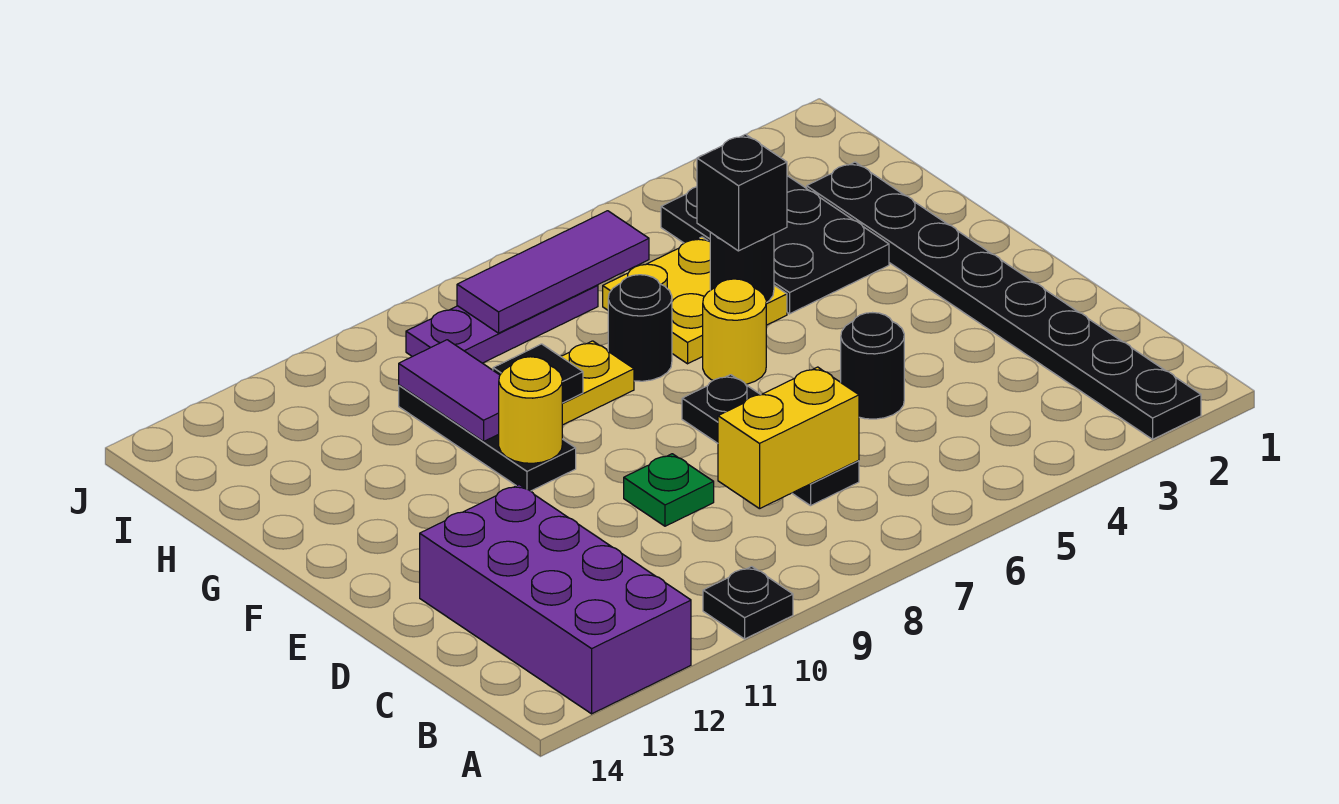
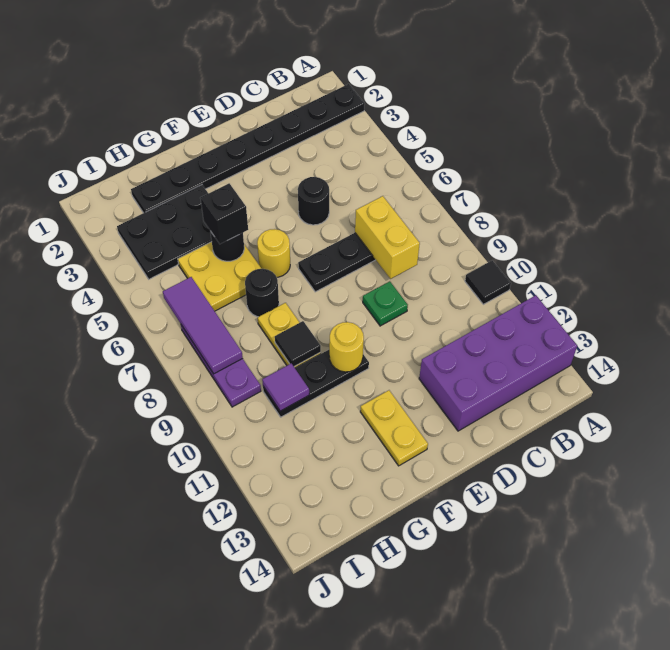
black 1x1 plate [703,566,793,639] -> black 1x1 tile [465,261,511,304]
none -> yellow 1x2 plate [360,390,428,466]
purple 1x2 tile [399,340,500,441] -> purple 1x1 tile [262,363,309,411]

